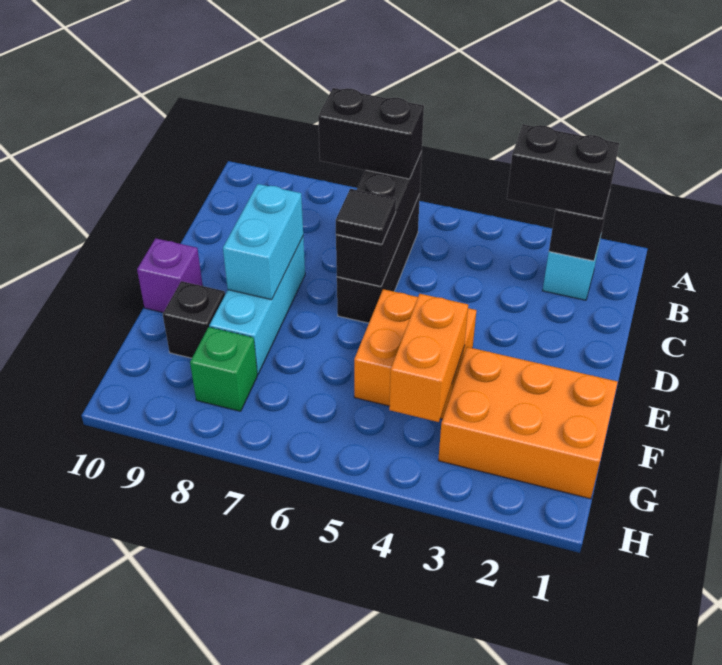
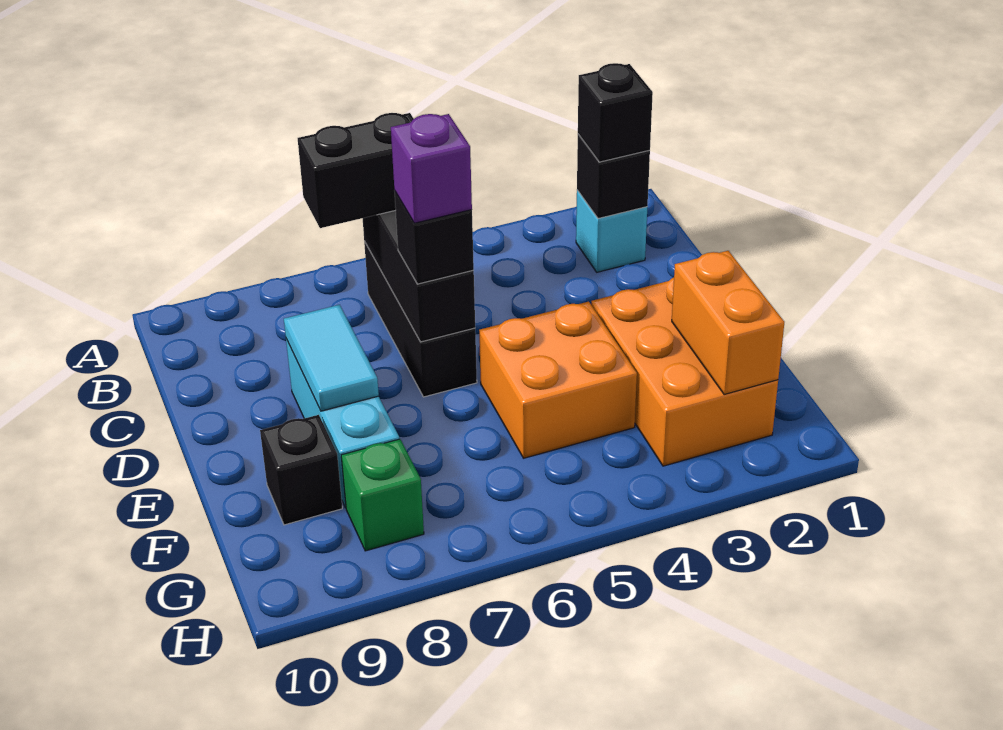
black 1x2 brick [507,124,619,219] -> black 1x1 brick [578,63,653,162]
black 1x1 tile [336,189,396,244] -> black 1x1 brick [395,192,474,284]
cyan 1x2 brick [223,184,303,300] -> cyan 1x2 tile [284,305,379,411]
purple 1x1 brick [137,238,203,312] -> purple 1x1 brick moved to [391,114,472,223]
orange 2x3 brick [438,347,618,499] -> orange 2x3 brick turned to [591,278,778,466]
orange 1x2 brick [389,294,468,422] -> orange 1x2 brick moved to [672,251,784,395]

